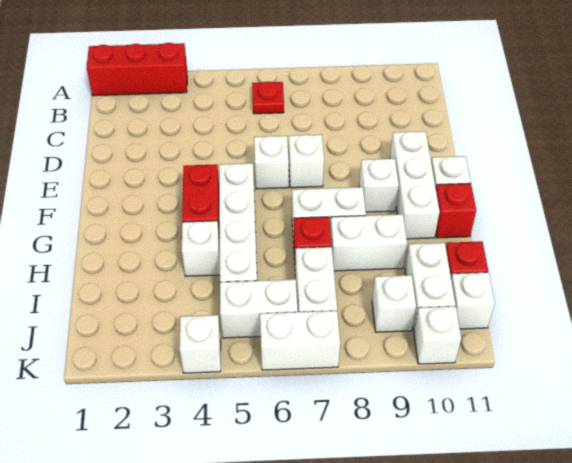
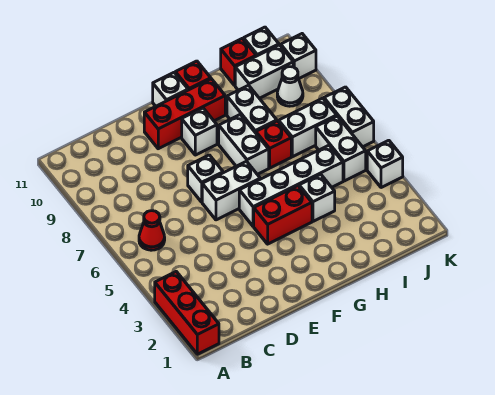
red 1x1 plate [252,81,284,114] -> red 1x1 cone [139,211,165,250]
white 1x1 brick [254,136,289,189] -> white 1x2 brick [202,161,260,220]
white 1x3 brick [390,131,440,239] -> red 1x3 brick [144,79,225,149]
white 1x1 brick [372,275,416,332] -> white 1x1 cone [277,67,303,106]

